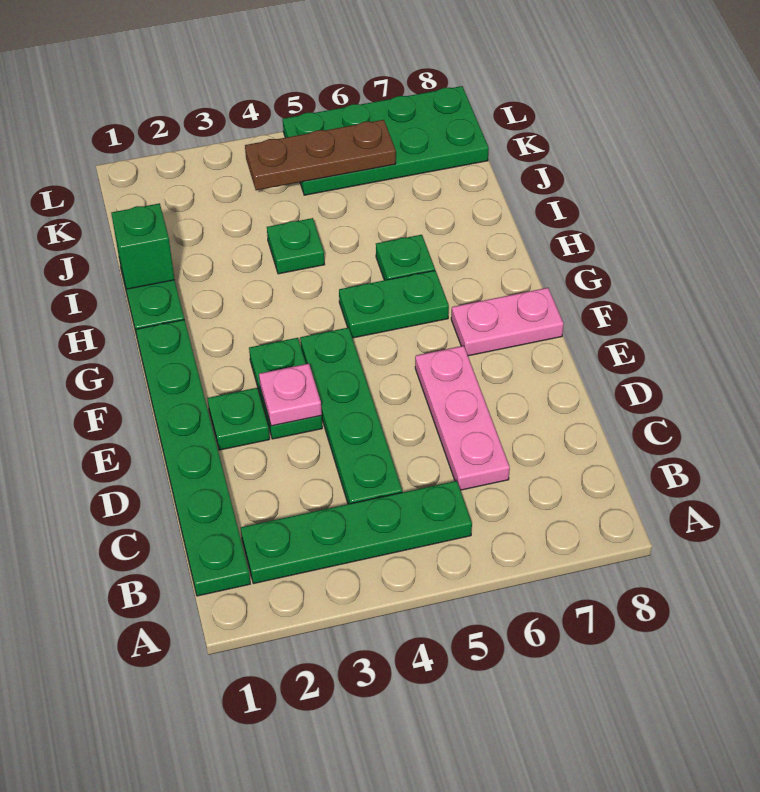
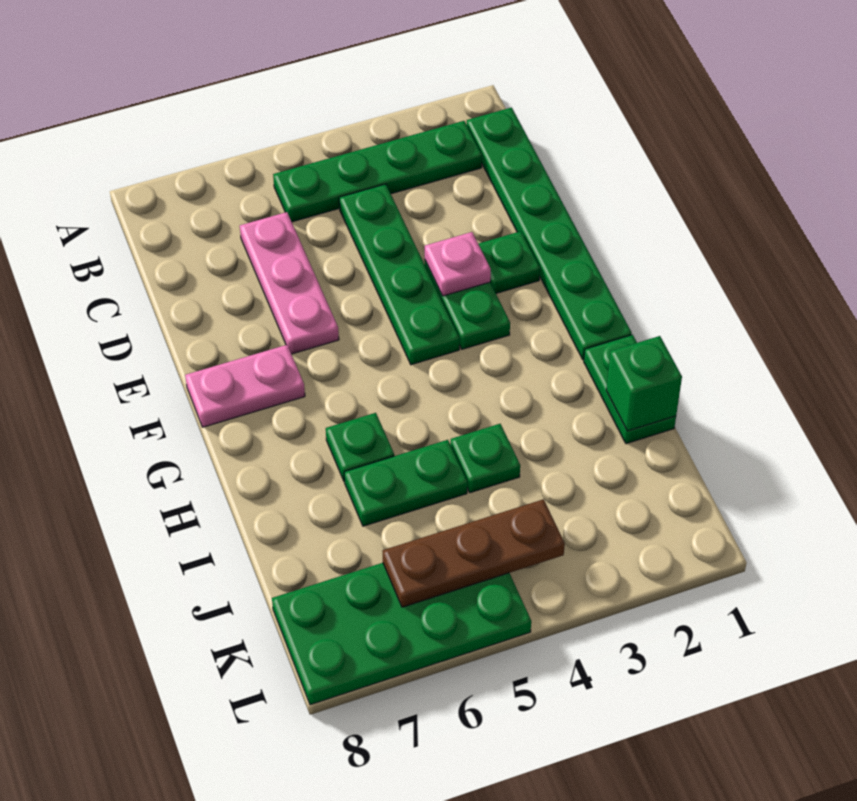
green 1x2 plate [339,271,449,338] -> green 1x2 plate moved to [344,440,467,526]

